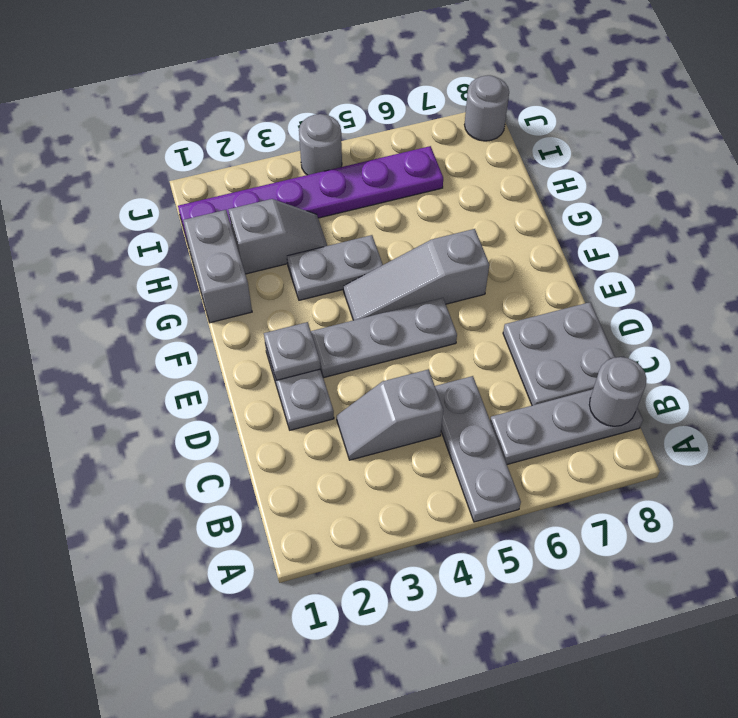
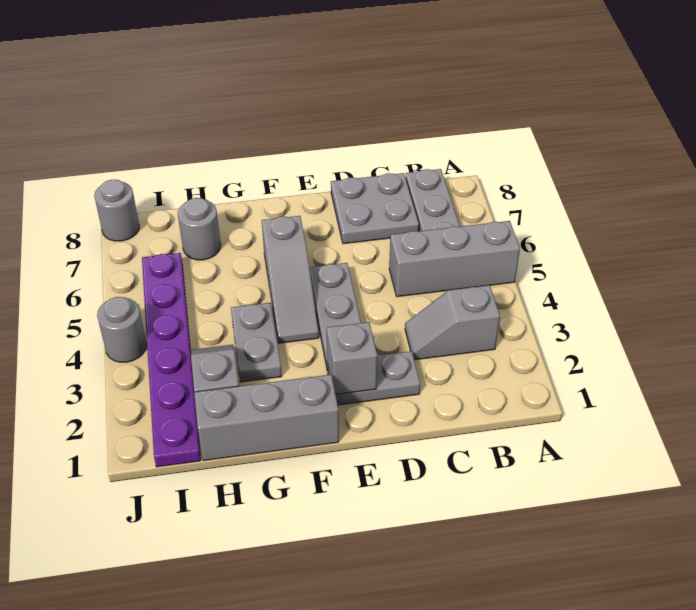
grey 1x3 plate [435,376,521,522] -> grey 1x3 brick [389,221,520,297]
grey 1x1 round brick [589,357,647,426] -> grey 1x1 round brick moved to [178,198,221,260]
grey 1x2 slope [337,369,443,460] -> grey 1x2 slope turned to [405,285,500,360]
grey 1x1 plate [264,322,320,380] -> grey 1x1 brick [327,322,377,394]
grey 1x2 brick [183,210,252,323] -> grey 1x3 brick [194,375,339,461]

